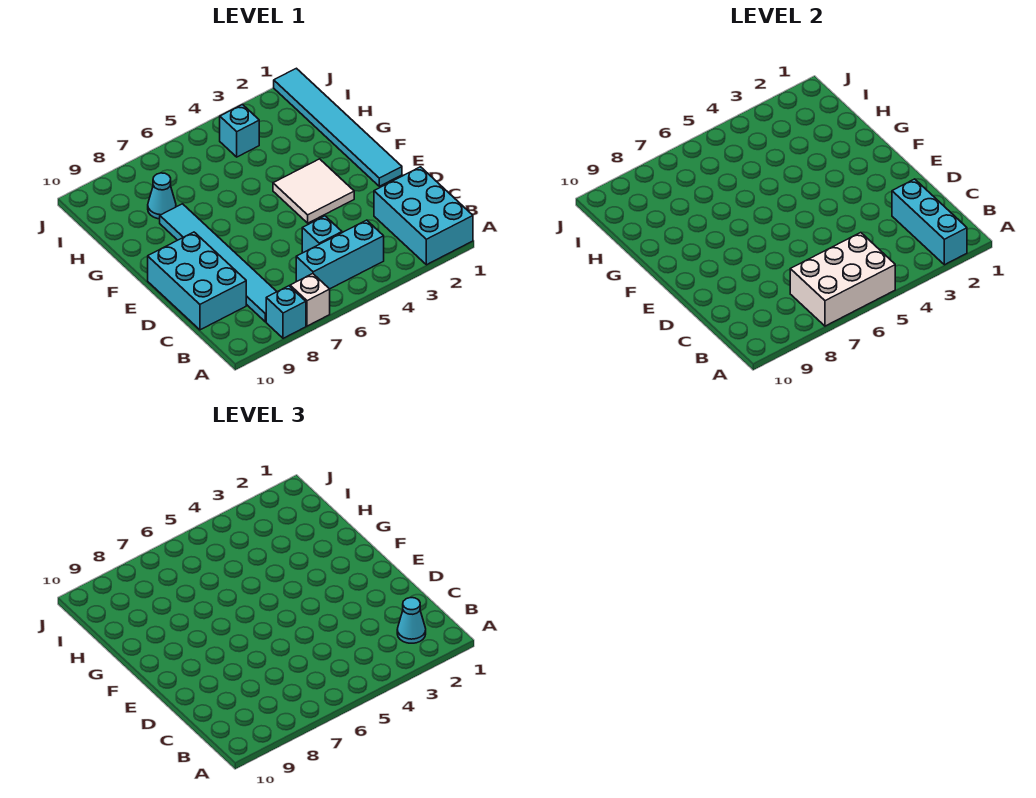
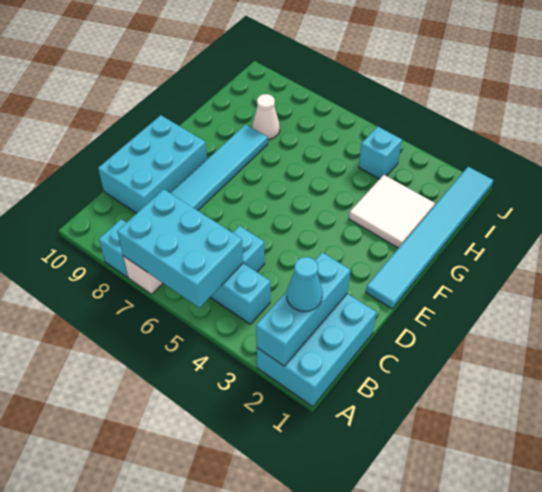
white 2x3 brick [790,233,895,326] -> cyan 2x3 brick [117,189,243,308]
white 2x2 tile [273,159,354,223] -> white 2x2 tile moved to [349,175,435,248]
cyan 1x1 cone [148,173,176,219] -> white 1x1 cone [252,94,280,139]

